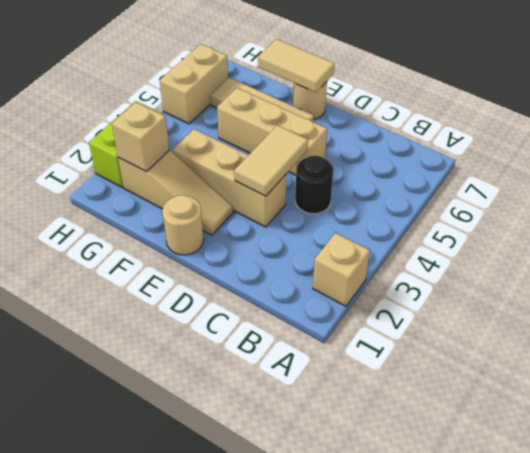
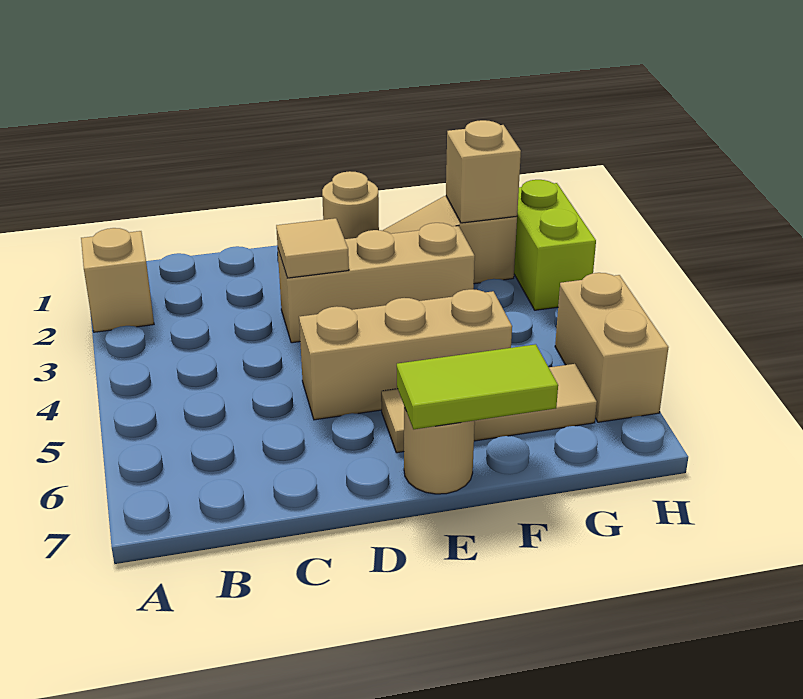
black 1x1 round brick [295,155,333,214] -> none
tan 1x2 tile [234,125,308,196] -> tan 1x1 tile [276,218,349,278]
tan 1x2 tile [258,39,334,92] -> lime 1x2 tile [397,344,558,429]

